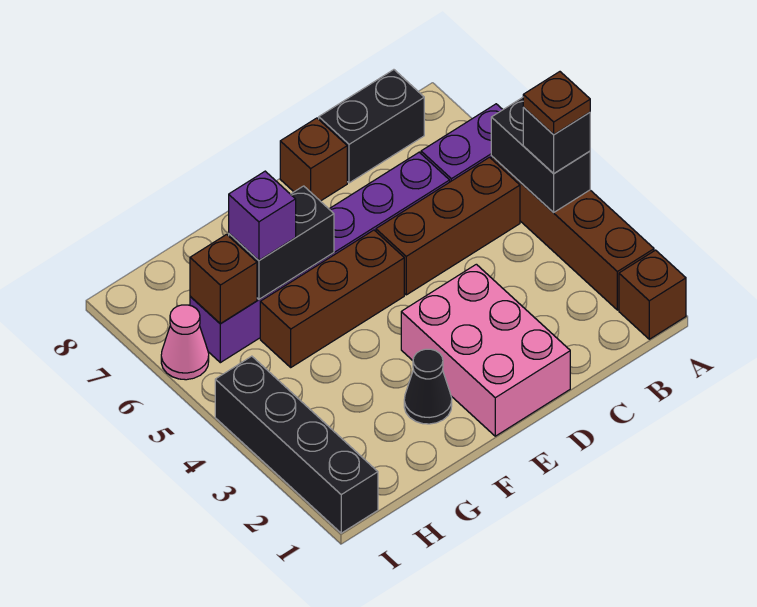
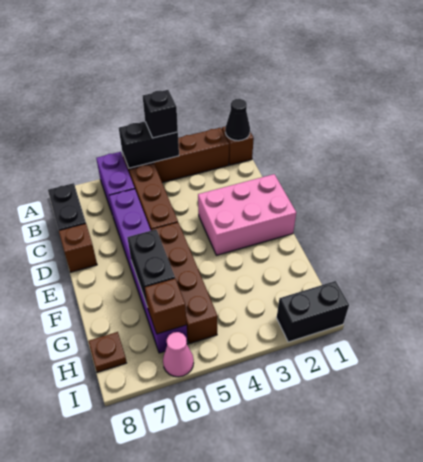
brown 1x1 plate [523,72,590,135] -> brown 1x1 plate moved to [88,332,127,372]
brown 1x3 brick [260,230,404,367] -> brown 1x4 brick [152,222,218,344]
black 1x1 cone [404,349,452,424] -> black 1x1 cone moved to [225,99,250,141]
purple 1x1 brick [229,171,296,260] -> none
black 1x4 brick [215,356,378,533] -> black 1x2 brick [277,281,349,342]

